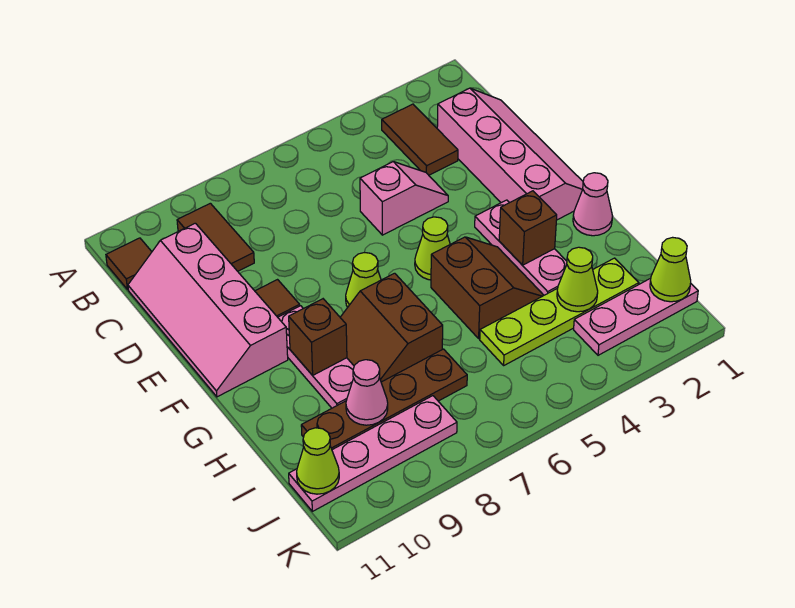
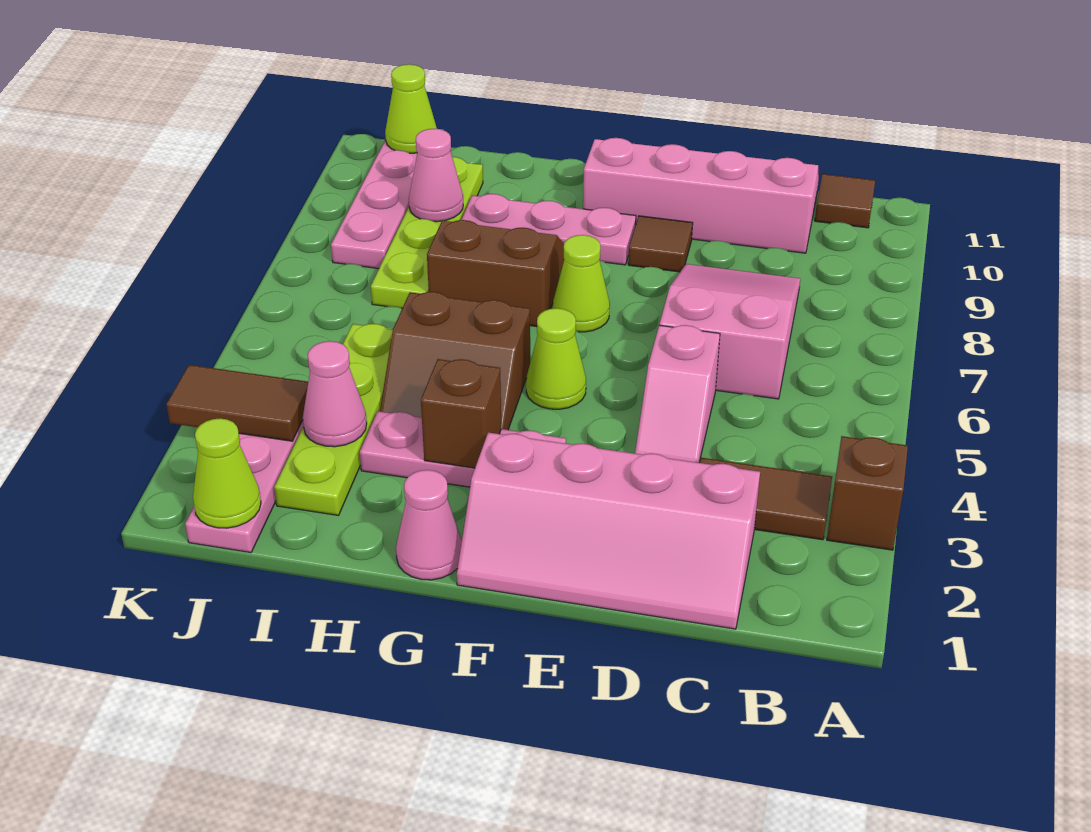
brown 1x2 tile [177,203,254,271] -> brown 1x2 tile moved to [166,365,308,441]
none -> pink 2x3 slope [660,264,800,399]
brown 1x1 brick [289,299,347,375] -> brown 1x1 brick moved to [827,436,908,550]
lime 1x1 cone [557,247,598,312] -> pink 1x1 cone [303,341,367,447]
brown 1x4 plate [301,349,467,450] -> lime 1x4 plate [371,157,483,308]

